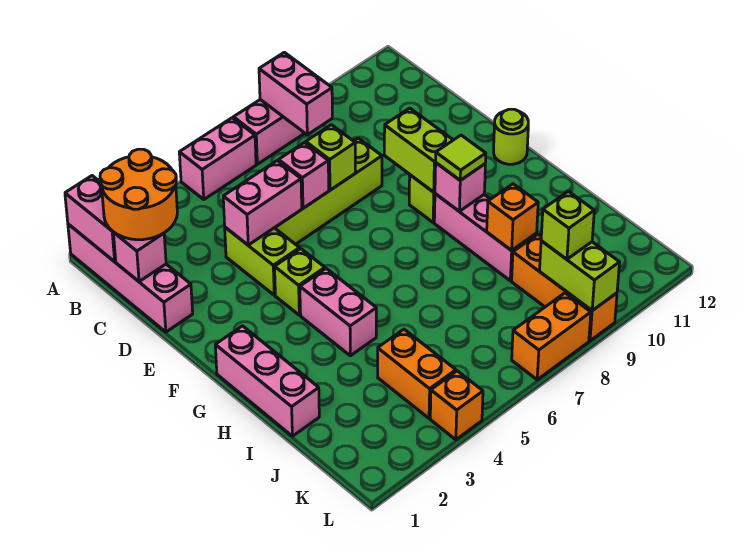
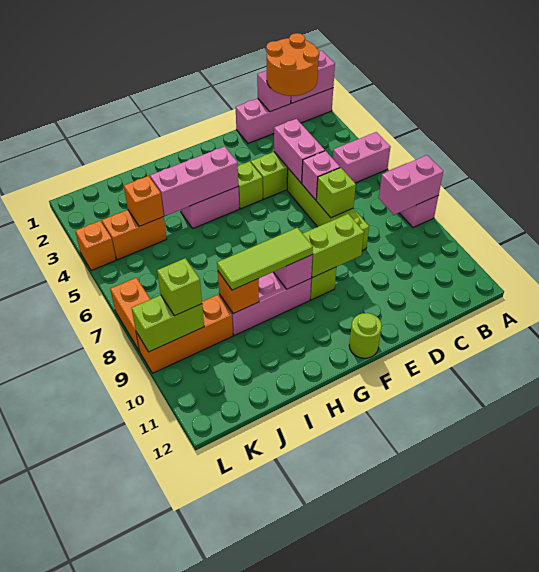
pink 1x2 brick [179,118,256,199] -> pink 1x2 brick turned to [333,132,390,183]
pink 1x3 brick [215,326,319,436] -> pink 1x3 brick moved to [150,146,238,216]
lime 1x1 tile [436,135,486,180] -> lime 1x3 tile [217,228,313,290]
none -> orange 1x1 brick [124,176,164,227]

